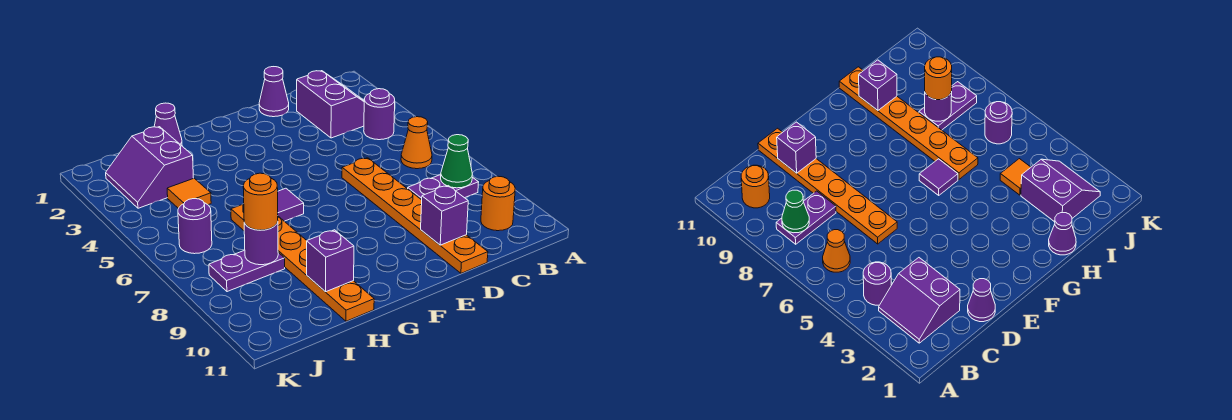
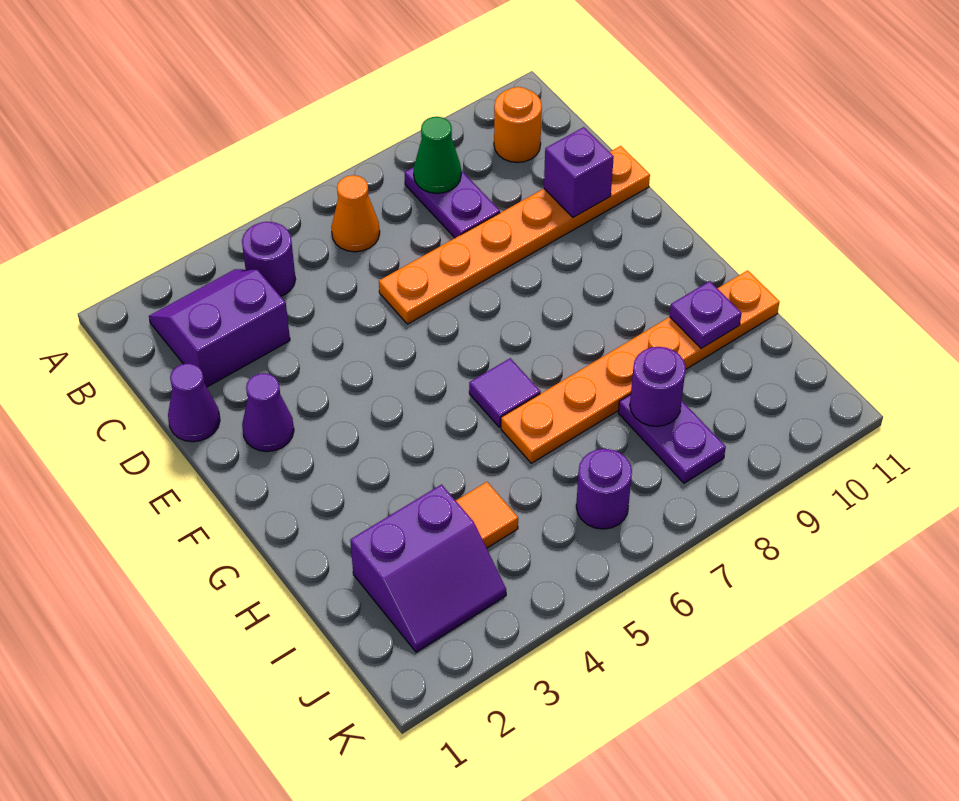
purple 1x1 cone [154,103,182,146] -> purple 1x1 cone moved to [242,373,294,452]
purple 1x1 brick [307,230,354,292] -> purple 1x1 plate [670,281,742,349]
orange 1x1 round brick [243,173,278,230] -> none

